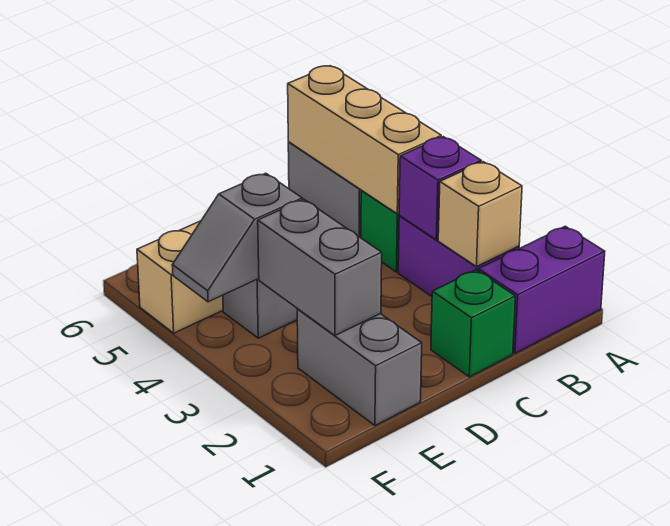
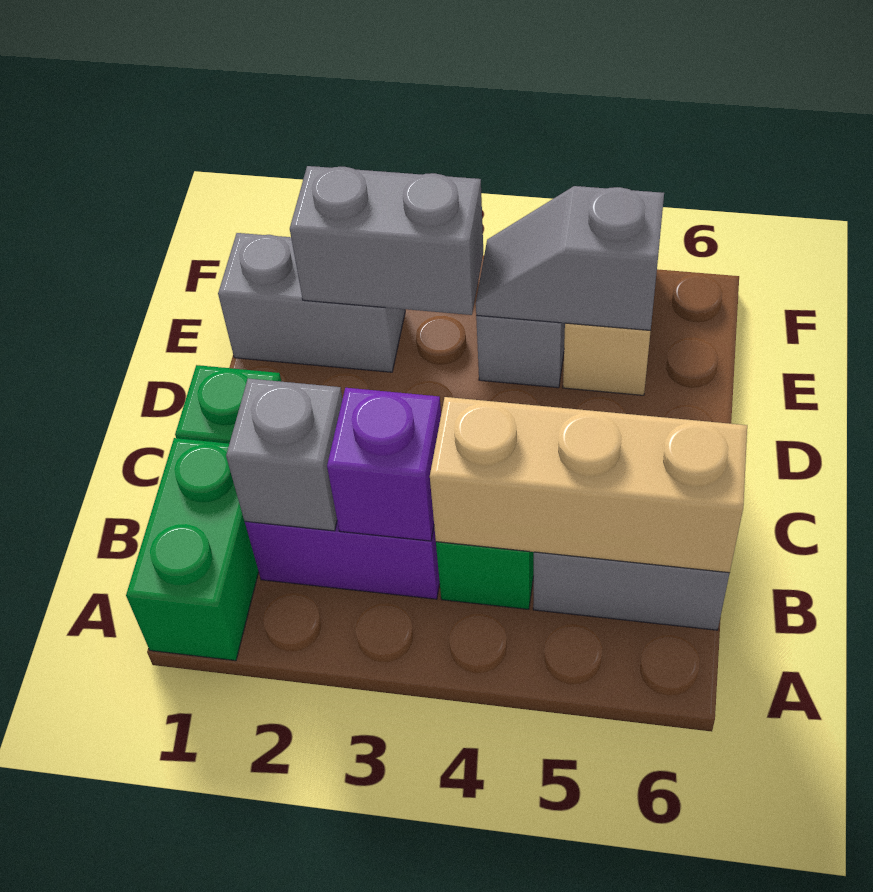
purple 1x2 brick [478,226,605,353] -> green 1x2 brick [126,438,259,661]
tan 1x1 brick [438,162,522,267] -> grey 1x1 brick [226,379,343,531]
grey 1x2 slope [172,173,302,302] -> grey 1x2 slope turned to [476,186,664,331]

